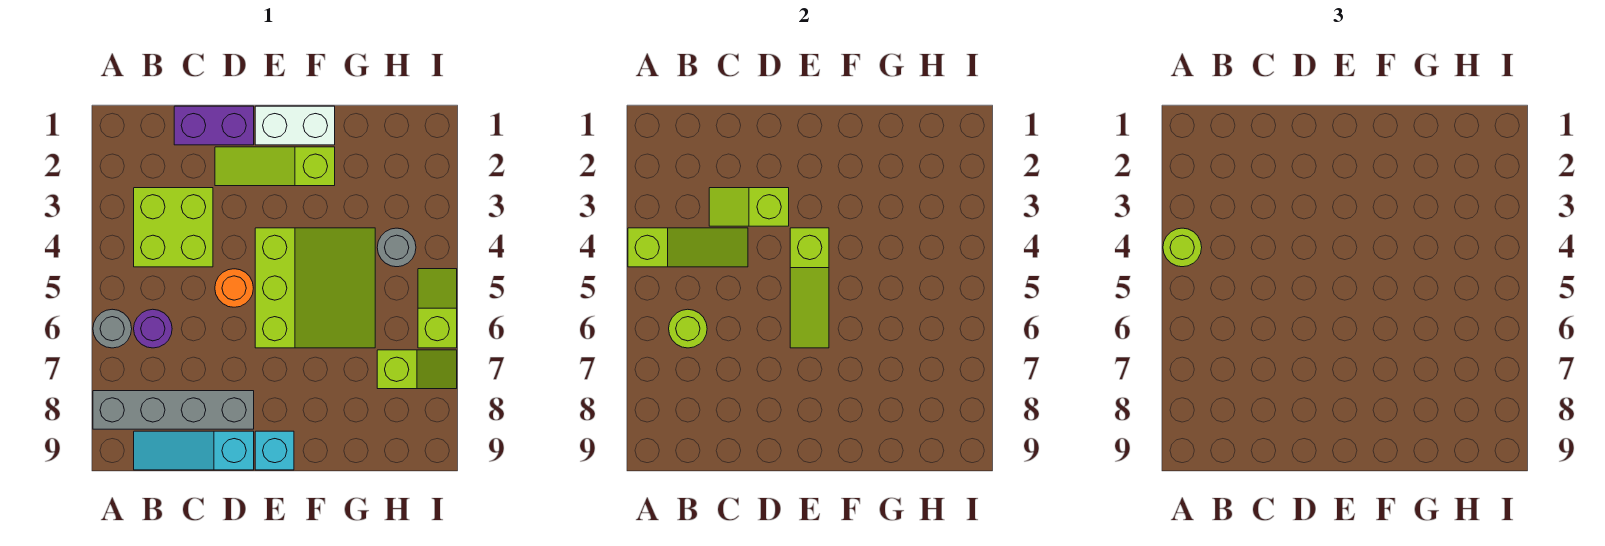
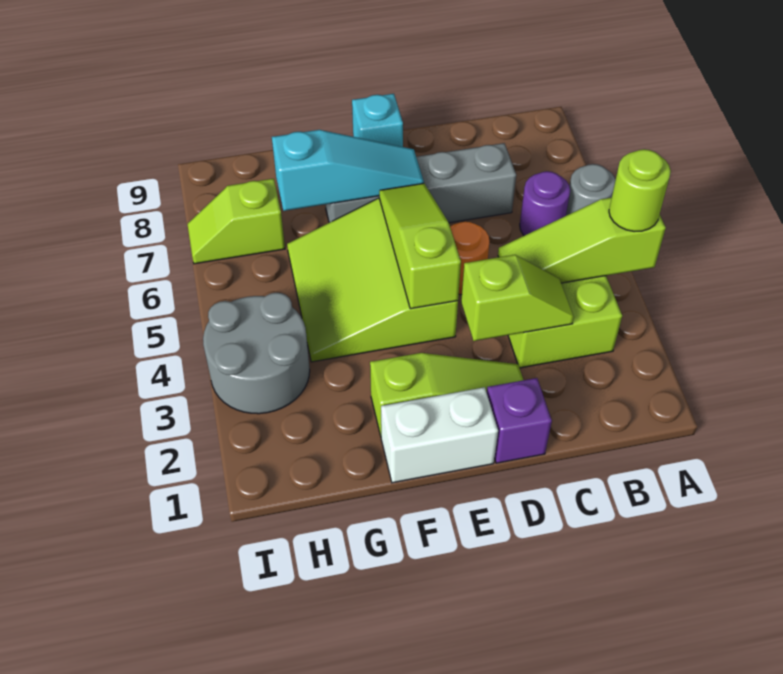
grey 1x4 brick [93,391,254,429] -> grey 1x4 brick moved to [325,143,516,223]
lime 1x1 round brick [669,309,707,348] -> none
cyan 1x3 slope [134,431,254,470] -> cyan 1x3 slope moved to [272,130,424,211]
purple 1x2 brick [174,106,254,145] -> purple 1x1 brick [487,378,552,463]
grey 1x1 round brick [377,228,416,267] -> grey 2x2 round brick [203,293,310,414]
lime 1x2 slope [418,269,457,348] -> none

